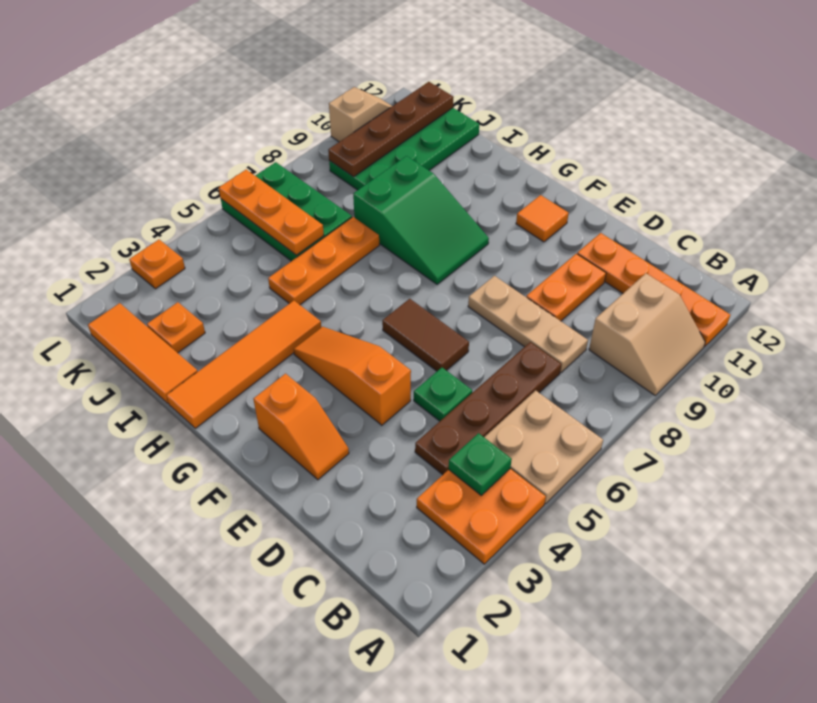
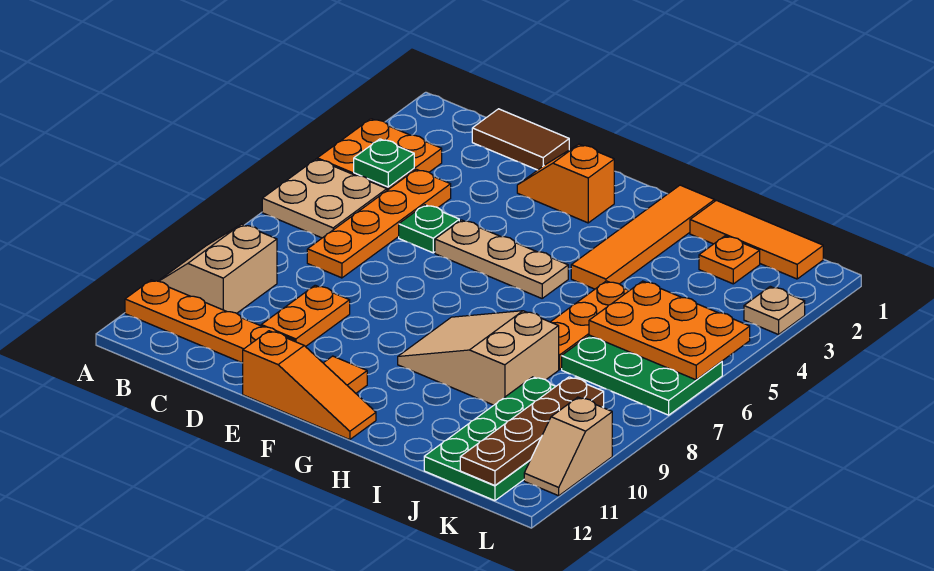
brown 1x4 plate [415,342,561,475] -> orange 1x4 plate [307,169,451,278]
tan 1x3 plate [468,276,588,373] -> tan 1x3 plate moved to [435,220,568,298]
orange 1x3 slope [294,327,411,425] -> orange 1x3 slope moved to [243,331,376,440]
brown 1x2 tile [382,299,469,371] -> brown 1x2 tile moved to [472,109,569,170]
green 2x3 slope [353,156,489,284] -> tan 2x3 slope [398,311,559,405]
orange 1x3 plate [219,170,324,255] -> orange 2x3 plate [589,281,750,380]
orange 1x1 plate [129,240,185,289] -> tan 1x1 plate [744,286,805,335]

